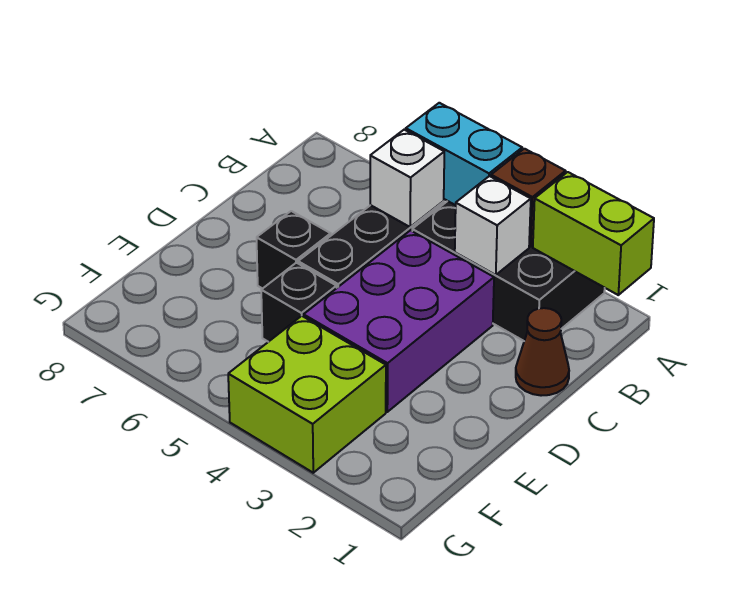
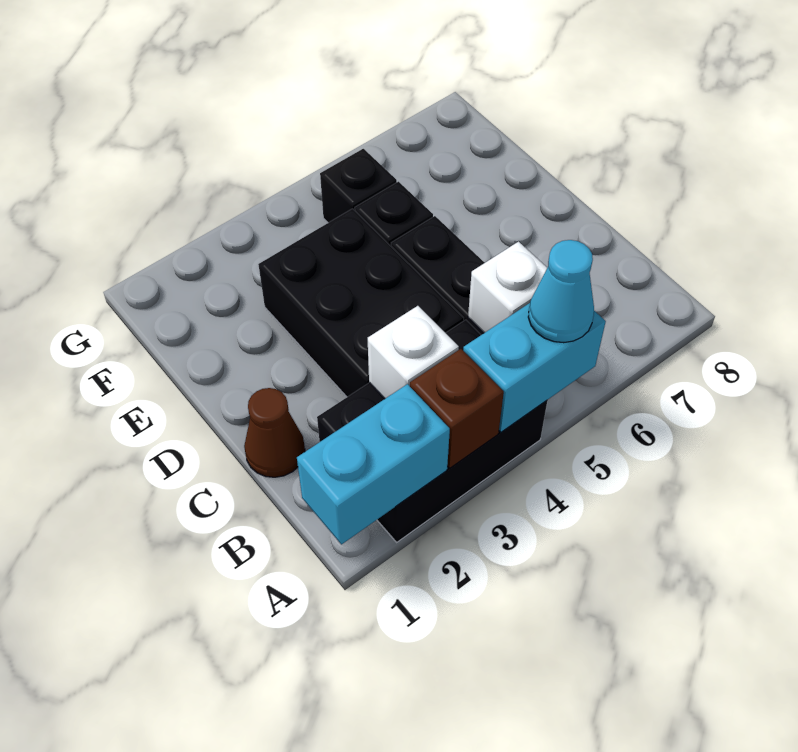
lime 1x2 brick [533,172,654,295] -> cyan 1x2 brick [297,384,450,544]
none -> cyan 1x1 cone [528,240,594,343]
purple 2x3 brick [304,230,494,412] -> black 2x3 brick [258,209,464,397]
black 1x1 brick [257,211,331,289] -> black 1x1 brick moved to [320,149,397,223]
lime 2x2 brick [228,316,386,473] -> none

